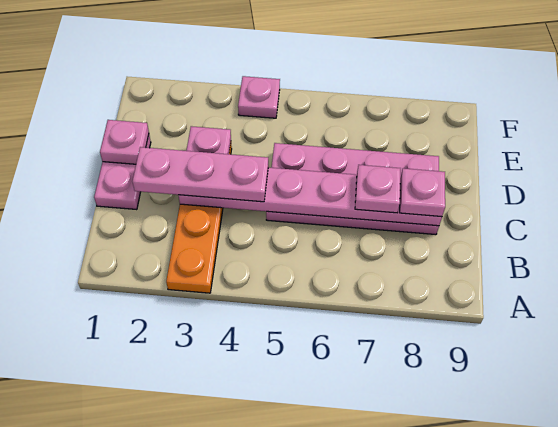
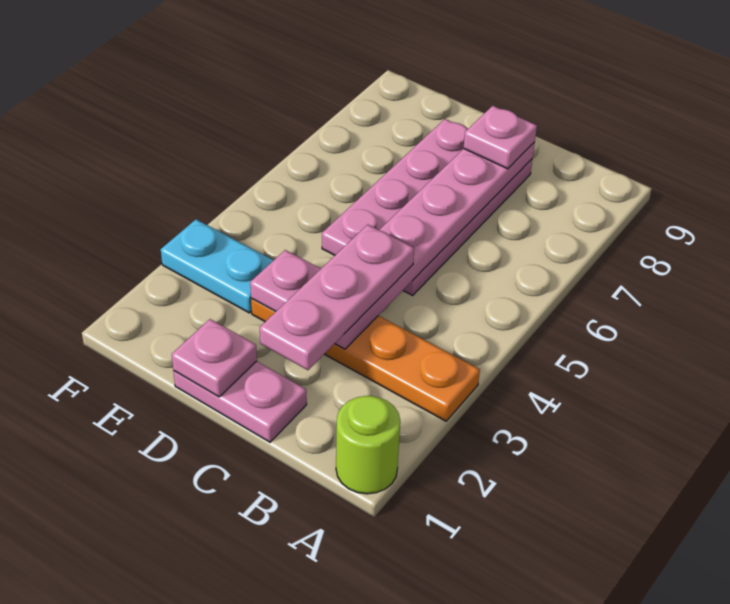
none -> lime 1x1 round brick [336,396,400,494]
pink 1x1 plate [355,165,401,213] -> none
none -> cyan 1x2 plate [161,219,274,313]
pink 1x1 plate [238,76,280,118] -> none

